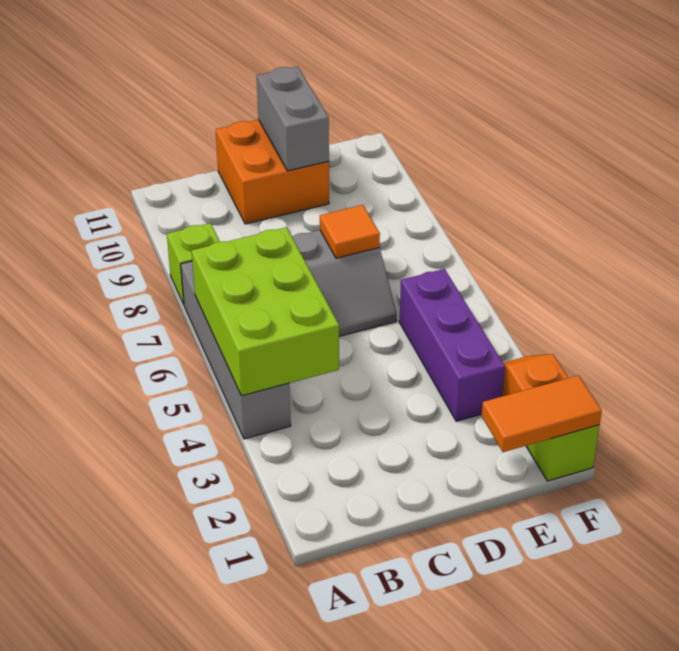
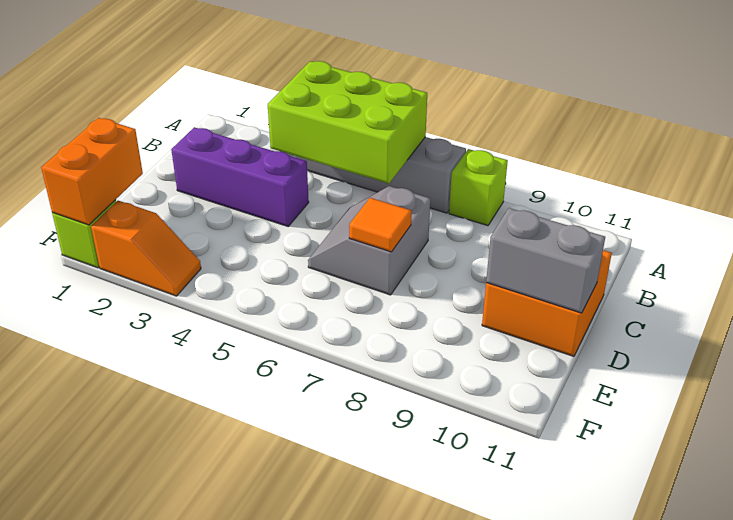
orange 1x2 tile [482,375,602,452] -> orange 1x2 brick [41,118,143,225]
purple 1x3 brick [399,269,505,421] -> purple 1x3 brick moved to [171,127,309,226]

